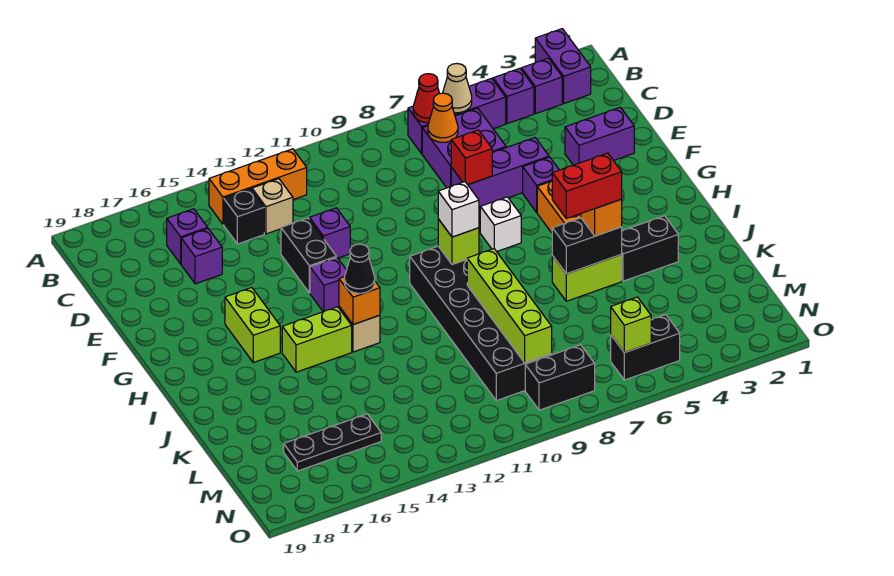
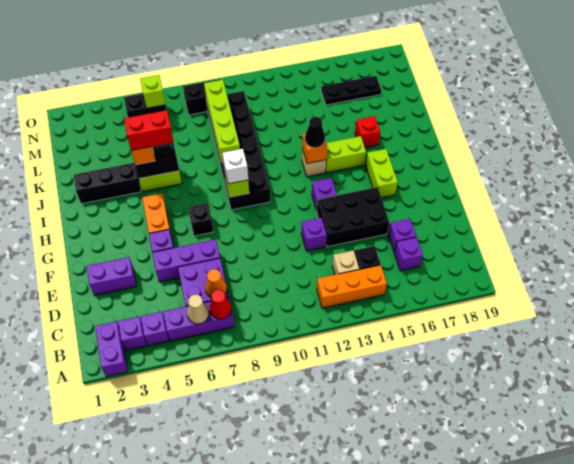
red 1x1 brick [451,130,492,185] -> red 1x1 brick moved to [355,116,380,148]
black 1x2 brick [281,218,336,293] -> black 2x3 brick [317,187,389,247]
white 1x1 brick [480,197,521,251] -> black 1x1 brick [188,203,213,236]
black 1x2 brick [621,216,678,281] -> black 1x3 brick [74,163,141,204]

